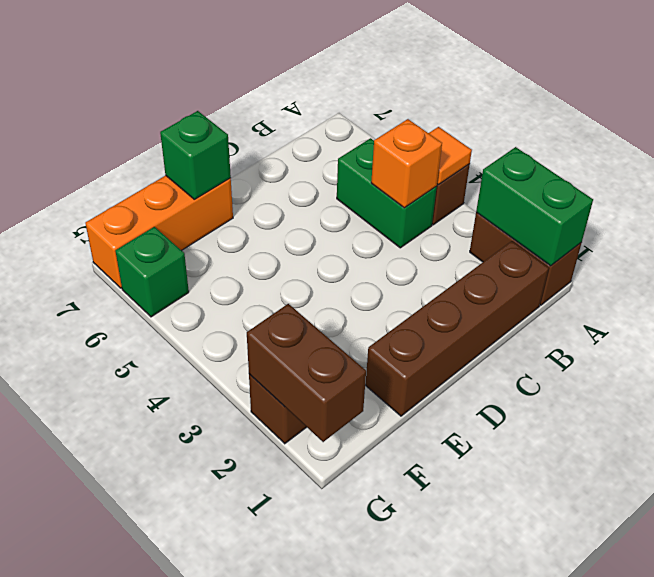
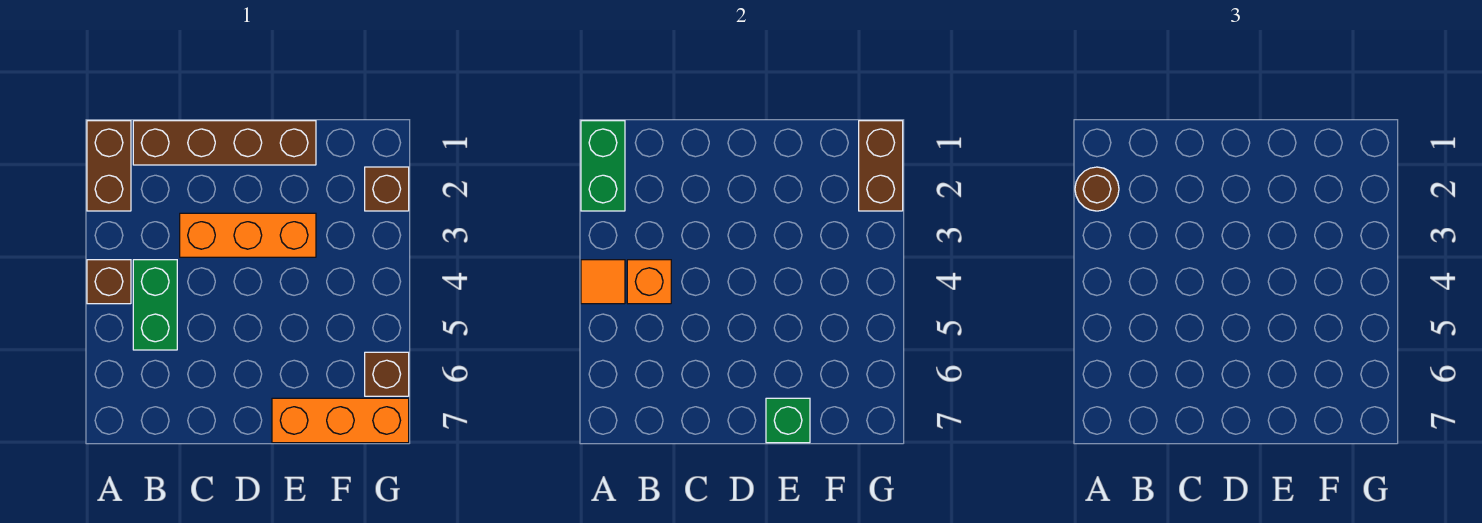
none -> brown 1x1 round brick [1075,167,1119,211]
none -> orange 1x3 brick [180,213,316,257]
green 1x1 brick [115,227,189,317] -> brown 1x1 brick [365,352,409,396]

